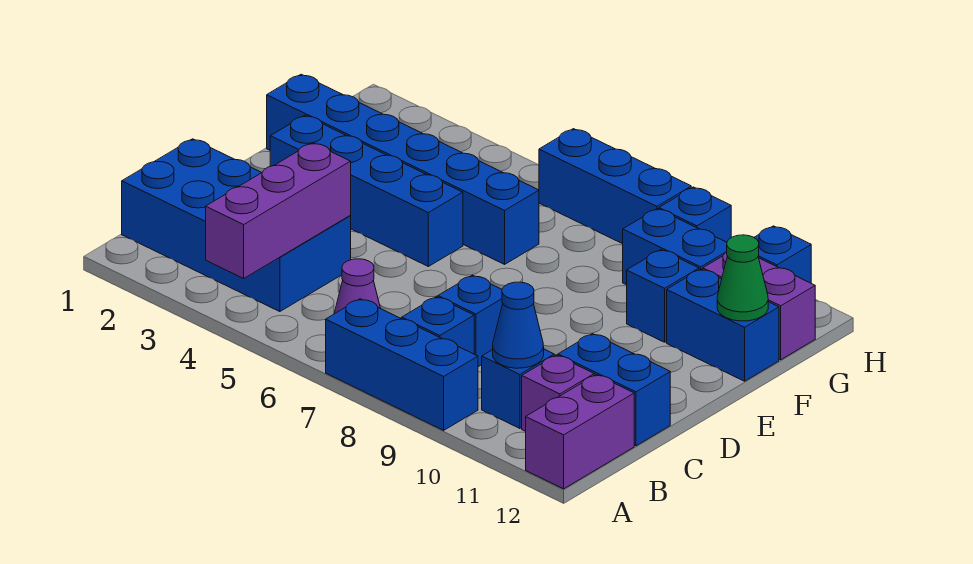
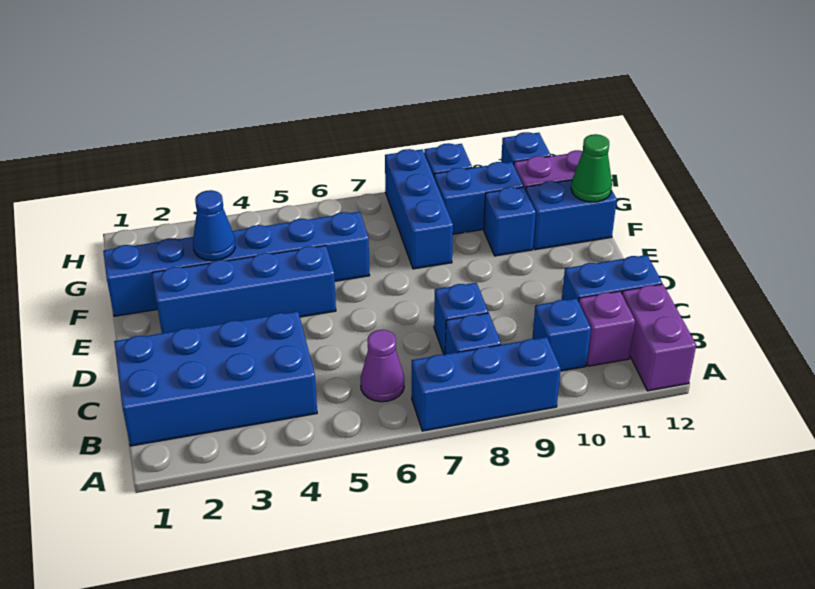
purple 1x3 brick [206,143,351,278] -> none
blue 1x1 cone [493,282,544,368] -> blue 1x1 cone moved to [193,190,235,261]
blue 1x3 brick [539,129,691,244] -> blue 1x3 brick turned to [385,149,453,269]

